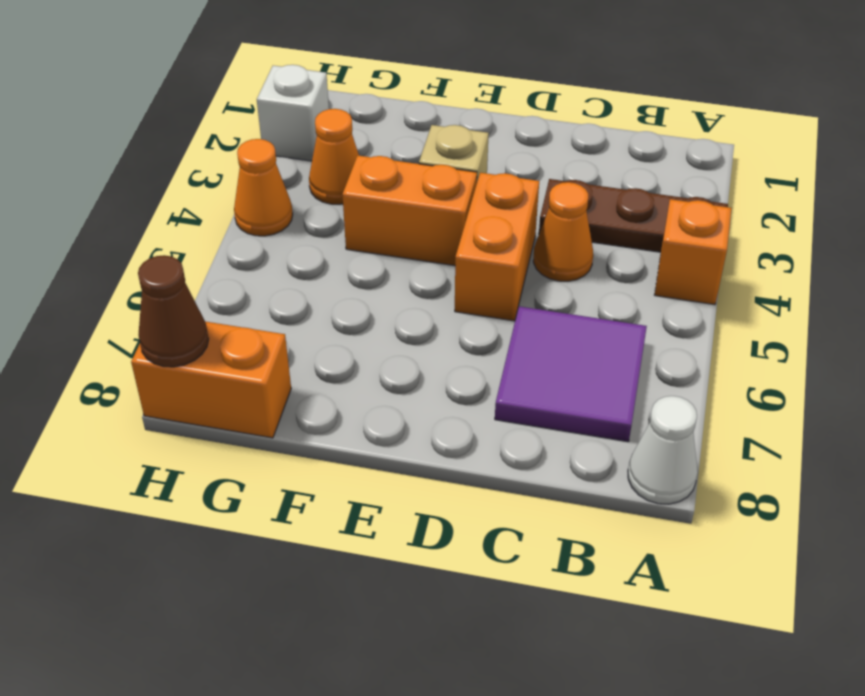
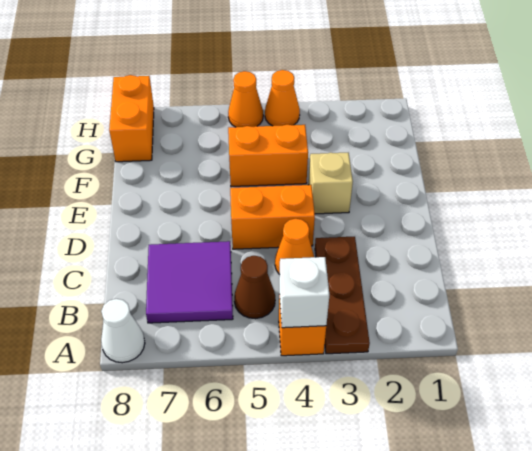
orange 1x2 brick [342,156,477,266] -> orange 1x2 brick turned to [228,125,308,187]
orange 1x1 cone [309,109,359,204] -> orange 1x1 cone moved to [228,71,263,127]
white 1x1 brick [257,65,329,161] -> white 1x1 brick moved to [279,257,329,328]
brown 1x1 cone [138,255,209,367] -> brown 1x1 cone moved to [234,256,275,319]

